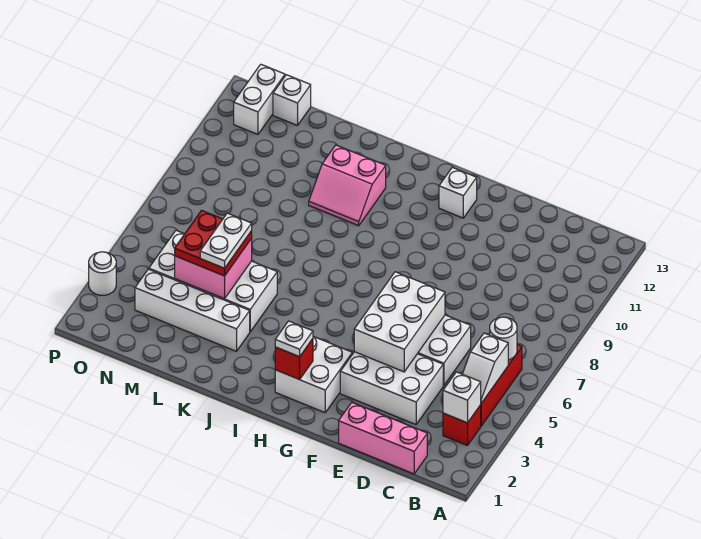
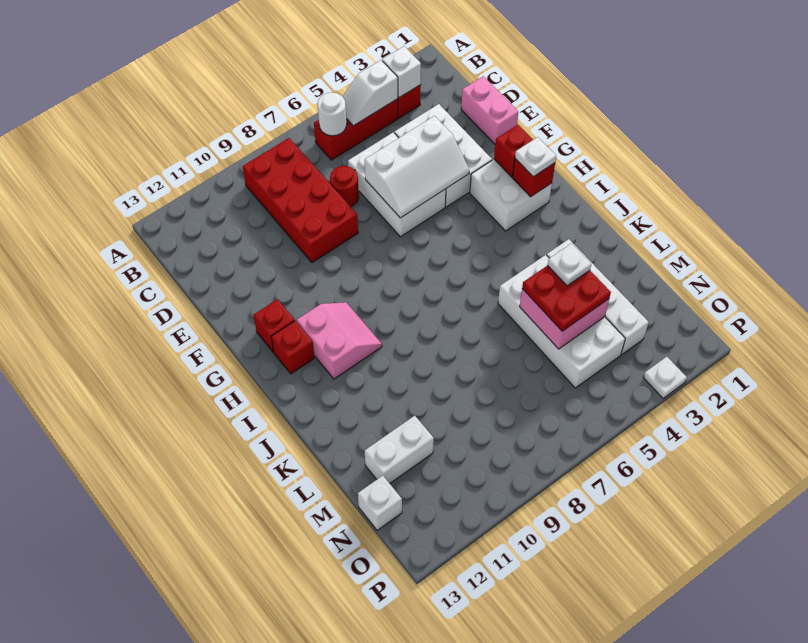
white 1x2 slope [463,333,508,403] -> white 1x2 slope turned to [342,60,398,126]
none -> red 2x4 brick [243,138,358,263]
pink 1x3 brick [339,403,427,474] -> pink 1x2 brick [461,76,518,144]
none -> red 1x1 round brick [330,166,359,207]
white 2x3 brick [354,272,445,372] -> white 2x3 slope [365,116,469,218]
none -> red 1x1 brick [494,125,533,177]
white 1x1 brick [439,167,477,218] -> red 1x1 brick [254,299,295,352]
none -> red 1x1 brick [271,321,315,374]
pink 2x2 slope [309,145,386,226] -> pink 2x2 slope moved to [297,302,382,379]
white 1x2 plate [200,213,252,268] -> white 1x1 plate [548,243,591,286]
white 1x2 brick [234,64,285,134] -> white 1x2 brick moved to [365,416,434,483]
white 1x1 round brick [89,252,116,295] -> white 1x1 plate [643,357,687,398]

